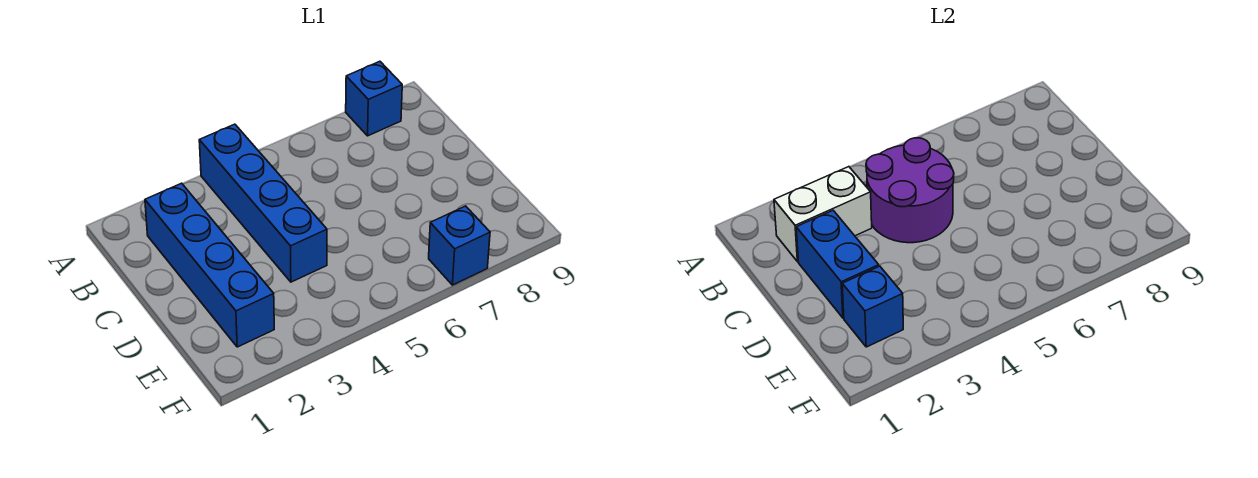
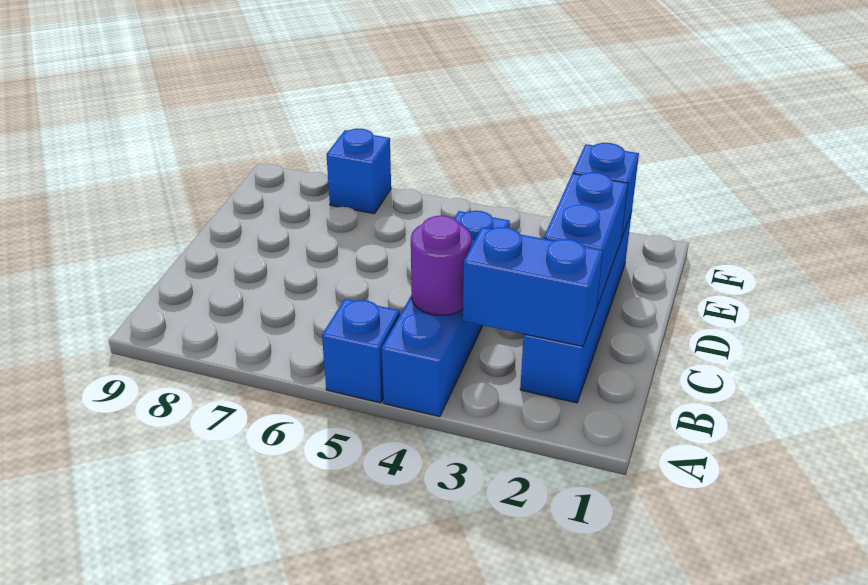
blue 1x1 brick [346,61,402,136] -> blue 1x1 brick moved to [322,299,400,403]
white 1x2 brick [774,167,872,262] -> blue 1x2 brick [463,227,603,346]
purple 2x2 round brick [866,138,954,243] -> purple 1x1 round brick [411,216,471,315]

